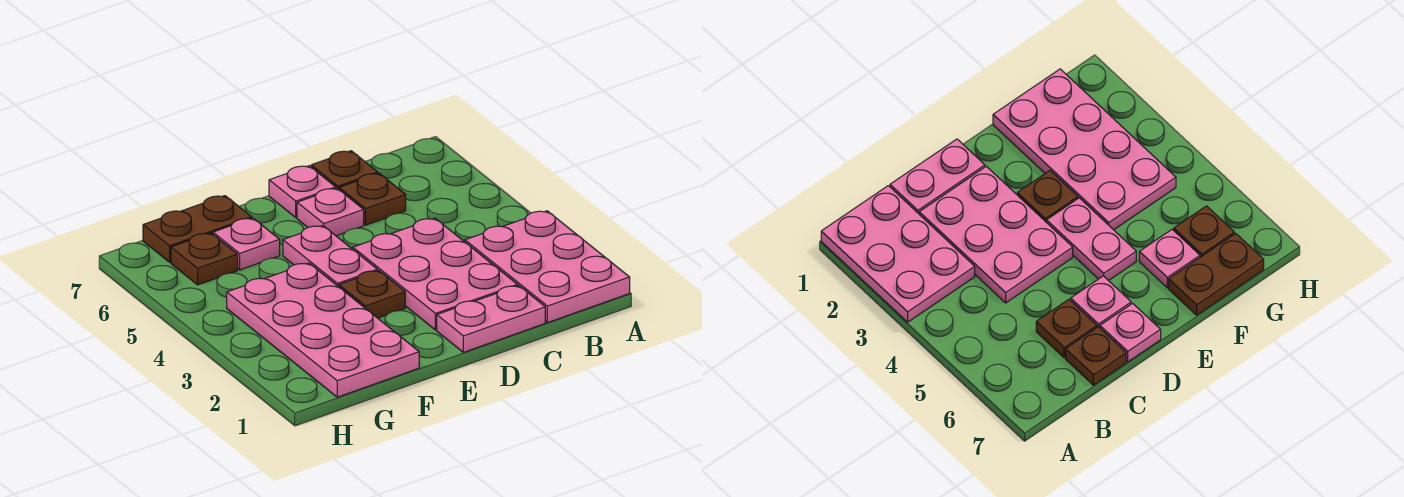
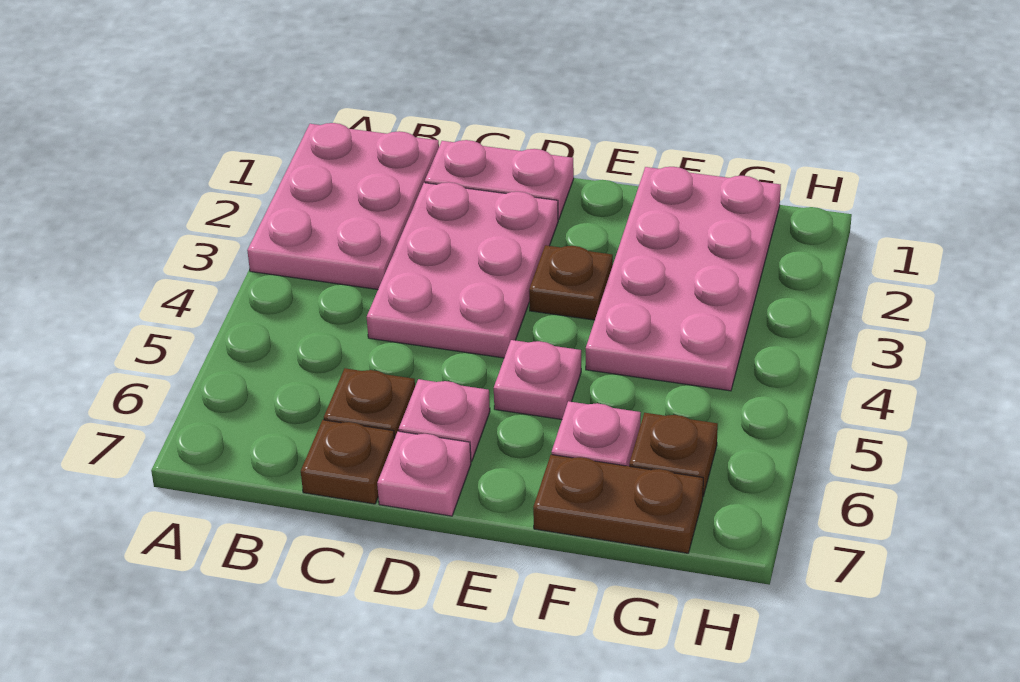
pink 1x2 plate [283,226,378,287] -> pink 1x1 plate [494,340,581,420]

